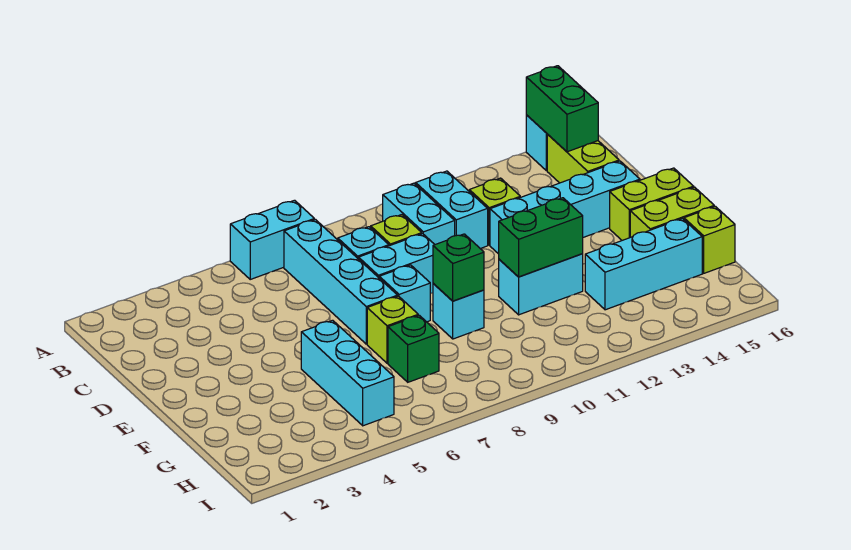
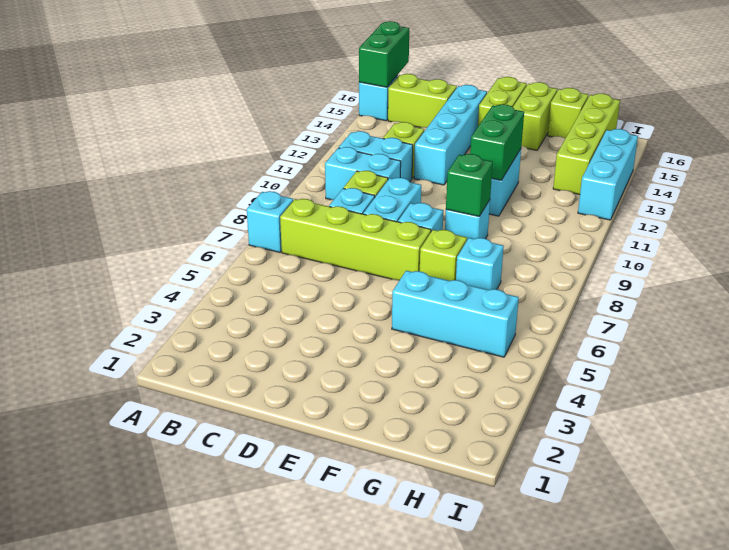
cyan 1x2 brick [230,200,314,279] -> cyan 1x1 brick [247,191,293,252]
green 1x2 brick [526,66,598,152] -> green 1x2 brick turned to [359,21,409,87]
cyan 1x4 brick [284,219,398,344] -> lime 1x4 brick [280,199,431,280]
green 1x1 brick [388,315,439,382] -> cyan 1x1 brick [456,238,504,290]
cyan 1x3 brick [585,218,702,310] -> cyan 1x3 brick moved to [578,129,638,220]
none -> lime 1x4 brick [553,93,620,195]

